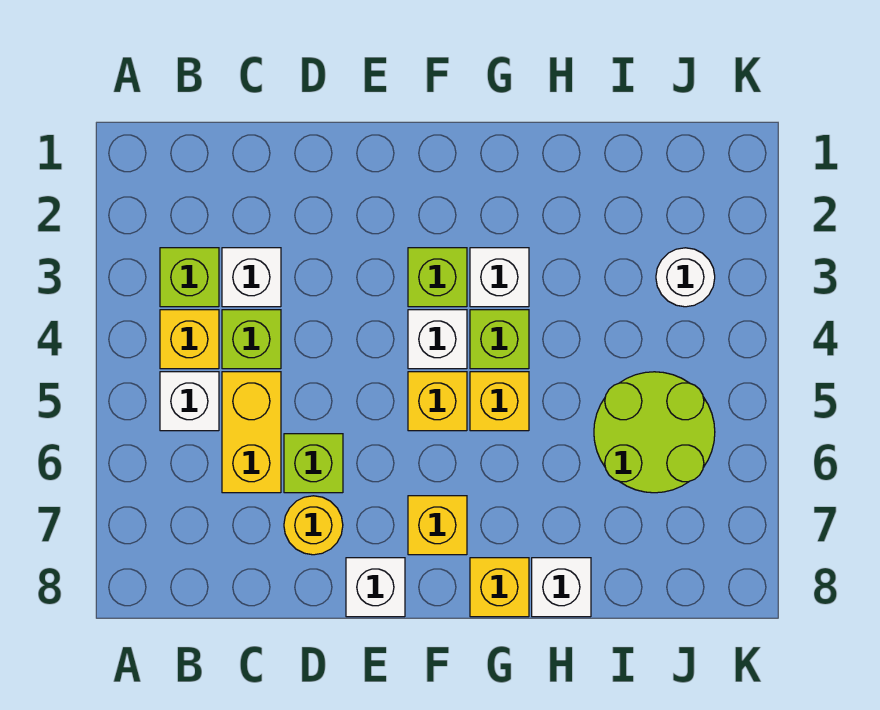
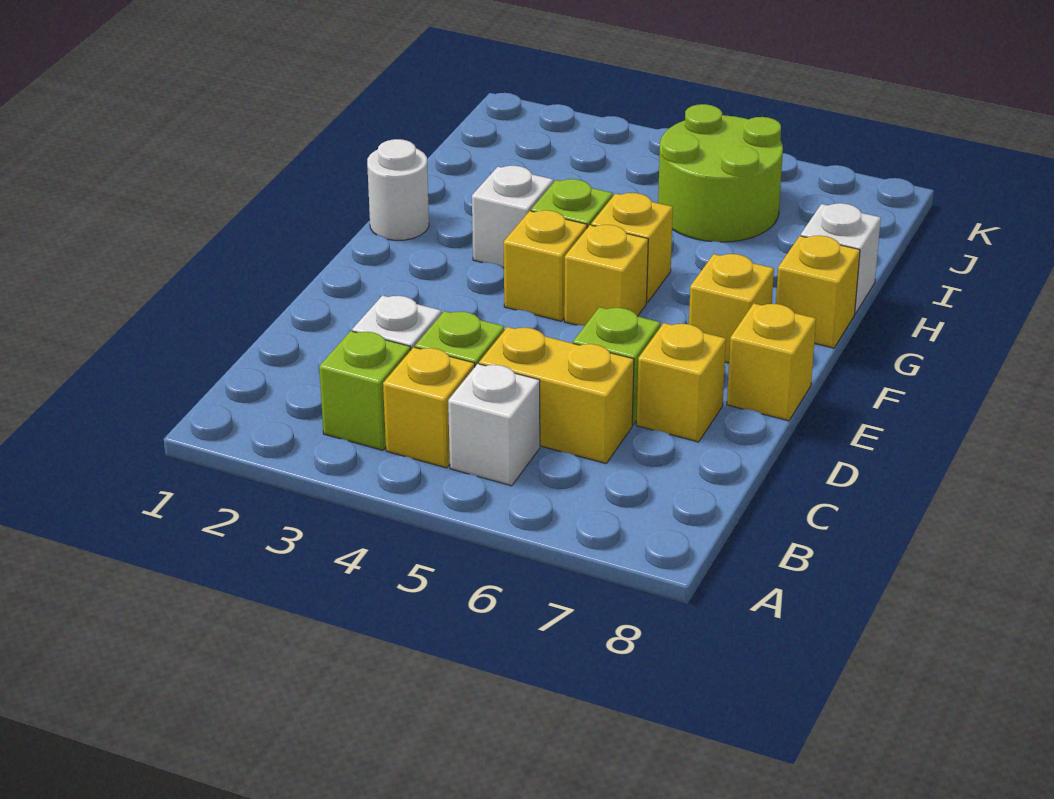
yellow 1x1 round brick [284,496,343,555] -> yellow 1x1 brick [637,323,726,442]
white 1x1 brick [346,558,405,617] -> yellow 1x1 brick [727,303,816,421]
lime 1x1 brick [408,248,467,307] -> none
white 1x1 brick [408,310,467,369] -> yellow 1x1 brick [504,210,587,321]
white 1x1 round brick [656,248,715,307] -> white 1x1 round brick moved to [367,139,429,240]

